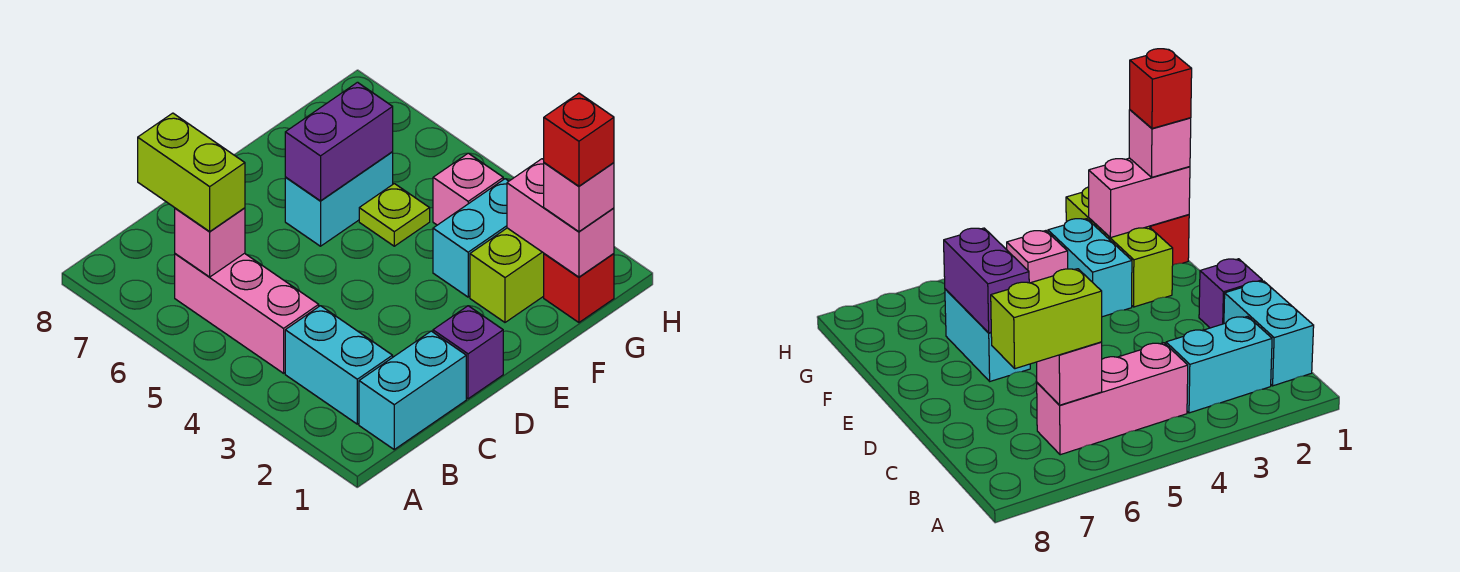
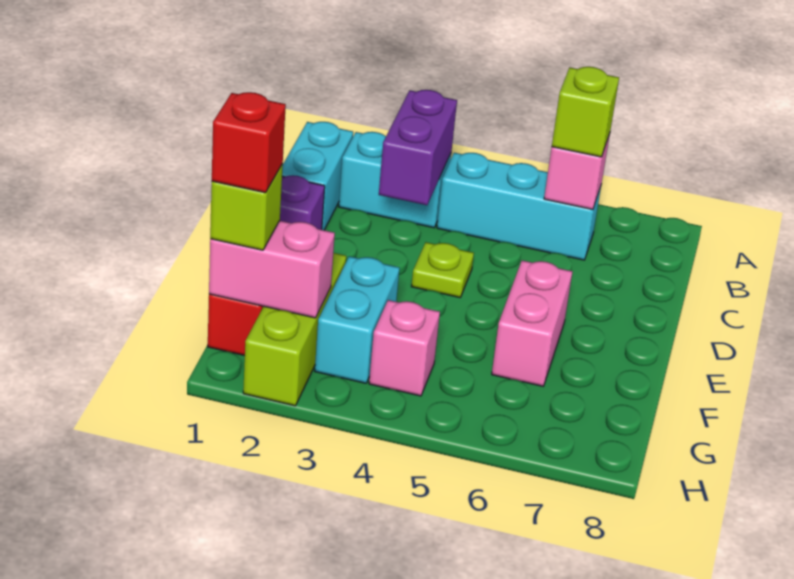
pink 1x3 brick [175,253,319,373] -> cyan 1x3 brick [437,153,601,260]
lime 1x2 brick [138,113,245,231] -> lime 1x1 brick [552,67,619,157]
cyan 1x2 brick [285,152,393,246] -> pink 1x2 brick [492,260,573,386]
purple 1x2 brick [285,82,393,201] -> purple 1x2 brick moved to [379,90,457,205]
lime 1x1 plate [359,184,430,246] -> lime 1x1 plate moved to [411,242,474,297]
pink 1x1 brick [544,163,614,232] -> lime 1x1 brick [210,164,283,250]

